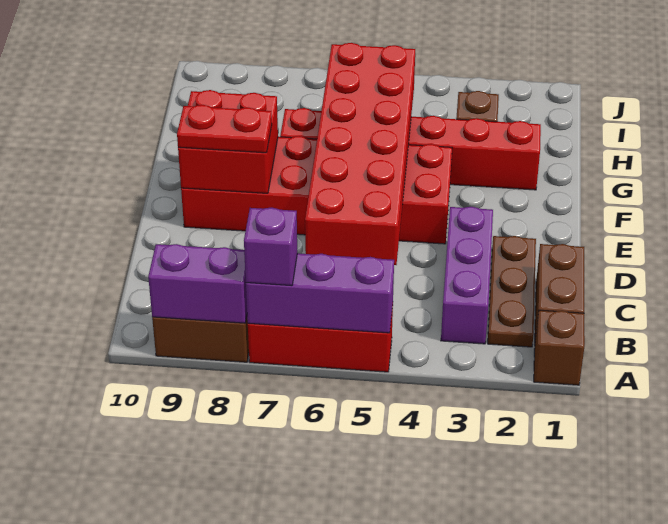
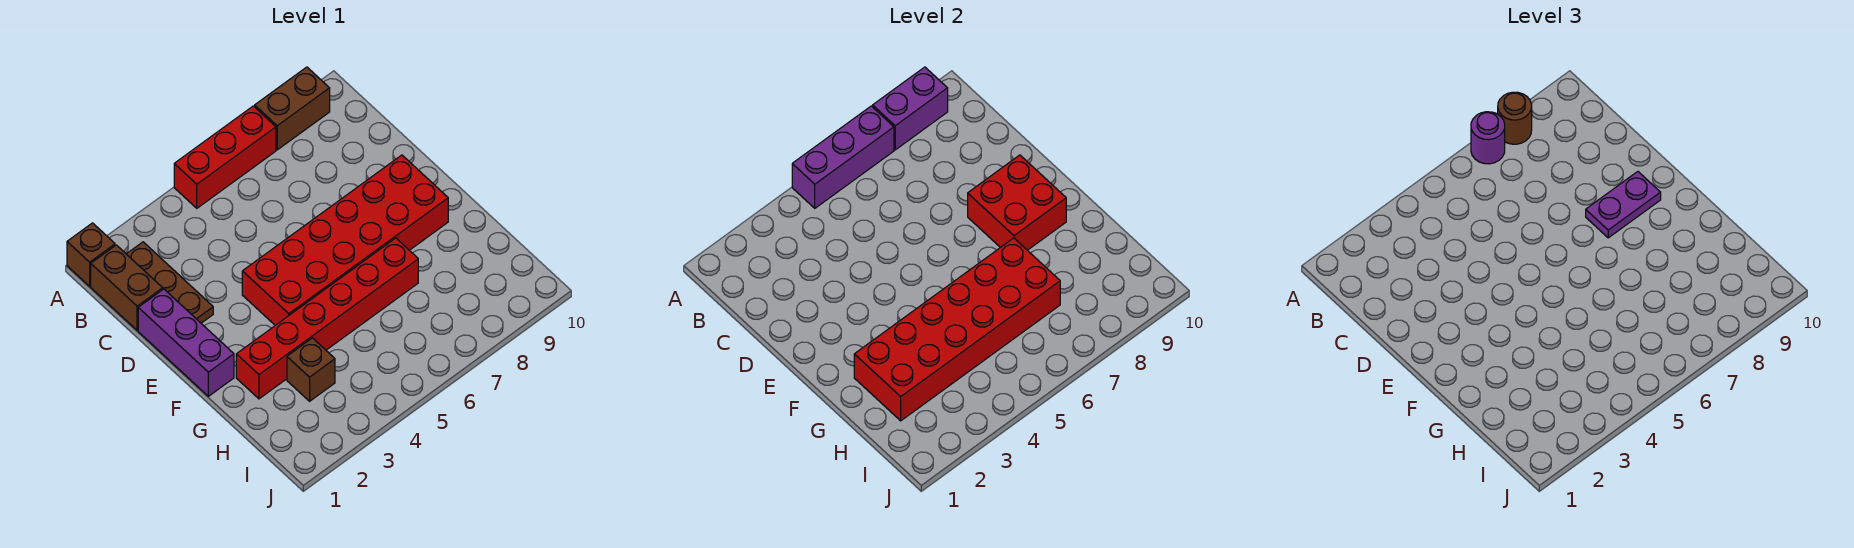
purple 1x1 brick [244,208,297,286] -> purple 1x1 round brick [1471,112,1505,164]
none -> brown 1x1 round brick [1498,92,1532,144]
purple 1x3 brick [441,207,493,344] -> purple 1x3 brick moved to [138,289,234,396]
red 2x6 brick [305,43,415,265] -> red 2x6 brick turned to [854,238,1060,421]
red 1x2 plate [177,105,272,153] -> purple 1x2 plate [1586,172,1661,238]

